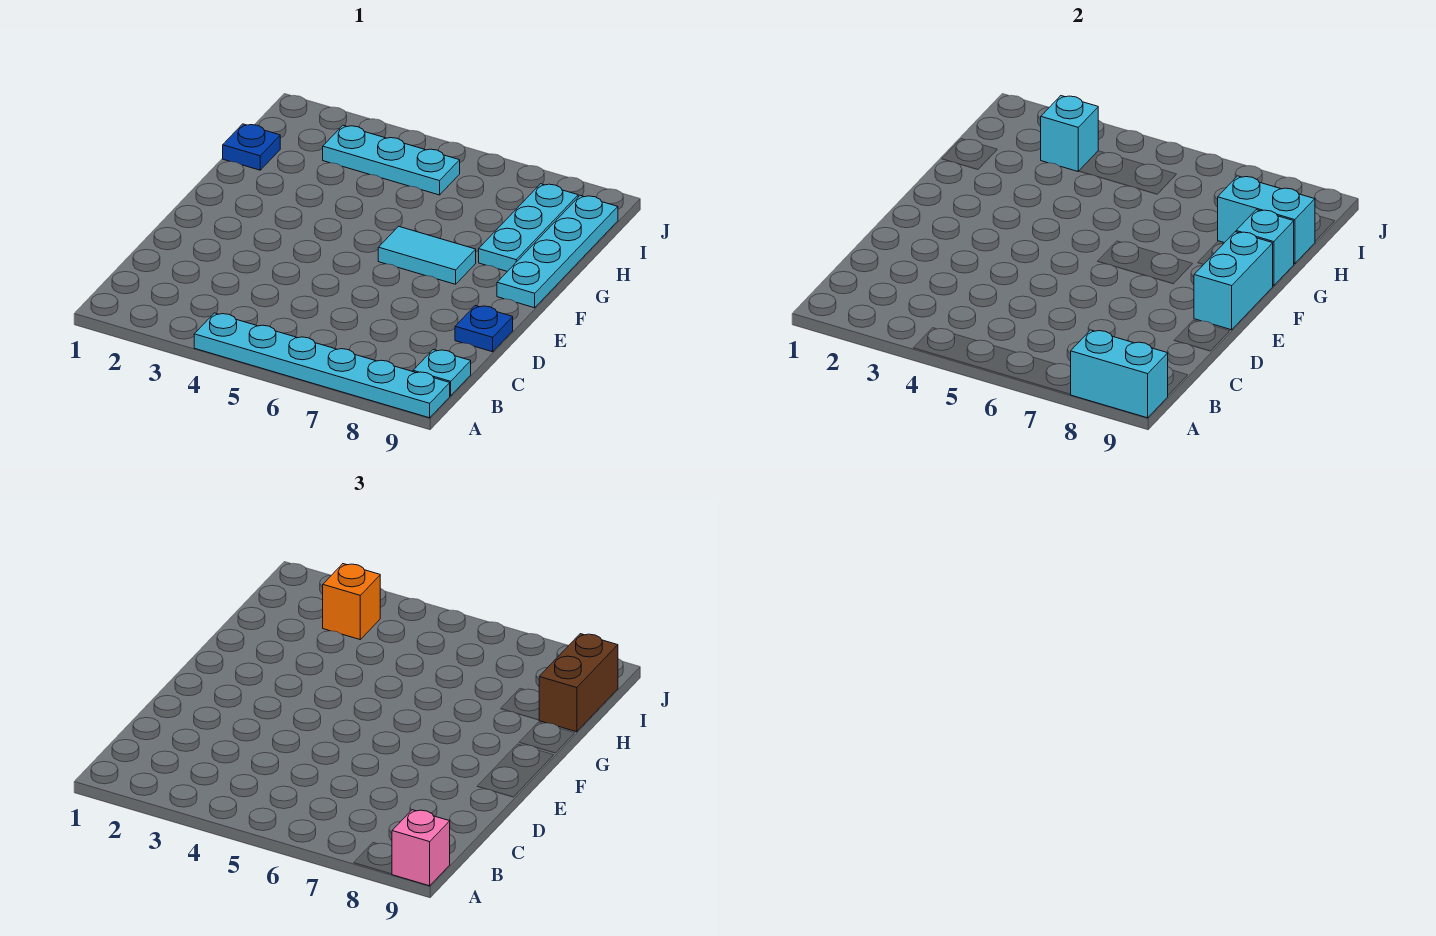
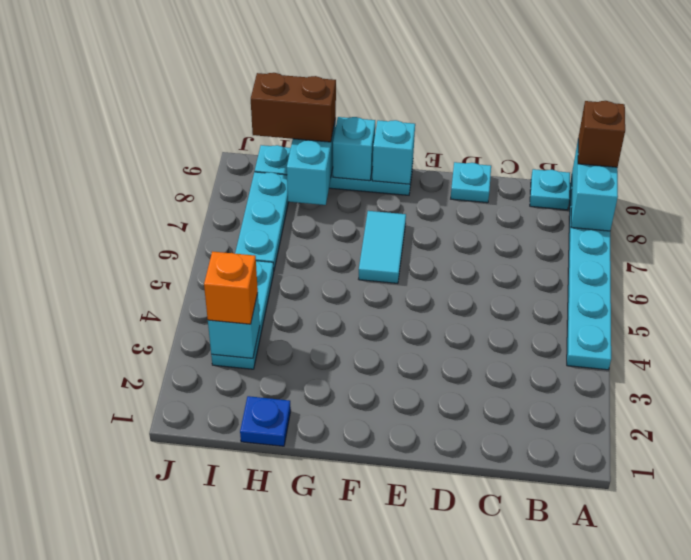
pink 1x1 brick [392,810,450,886] -> brown 1x1 brick [578,101,625,167]
blue 1x1 plate [455,305,513,352] -> cyan 1x1 plate [451,162,491,203]
cyan 1x2 brick [1194,232,1273,330] -> cyan 1x1 brick [372,120,415,184]
cyan 1x3 plate [479,184,578,271] -> cyan 1x3 plate turned to [235,172,288,270]

